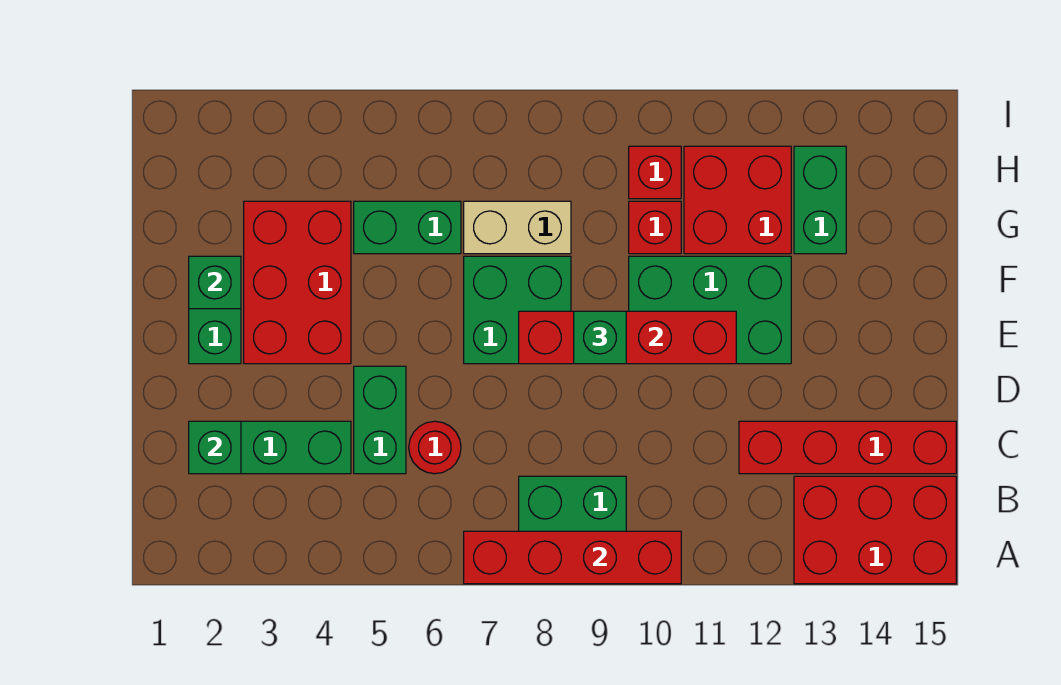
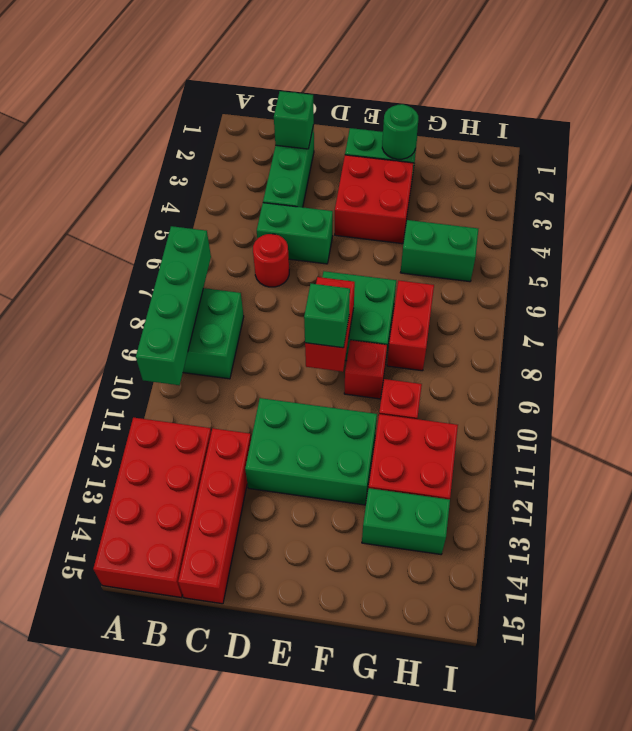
red 1x4 brick [464,531,681,584] -> green 1x4 brick [136,226,211,385]
red 2x3 brick [794,476,956,584] -> red 2x4 brick [93,418,211,598]
red 2x3 brick [244,201,351,364] -> red 2x2 brick [335,155,413,244]
red 1x4 brick [519,311,736,364] -> red 1x2 brick [305,277,355,372]
green 2x3 brick [629,256,791,364] -> green 2x3 brick turned to [245,398,377,505]
green 1x1 brick [189,256,241,309] -> green 1x1 round brick [382,104,418,159]
green 1x2 brick [354,201,461,254] -> green 1x2 brick turned to [400,220,478,282]
tan 1x2 brick [464,201,571,254] -> red 1x2 brick [387,281,434,371]
red 1x1 brick [629,146,681,199] -> red 1x1 brick moved to [344,340,387,399]

